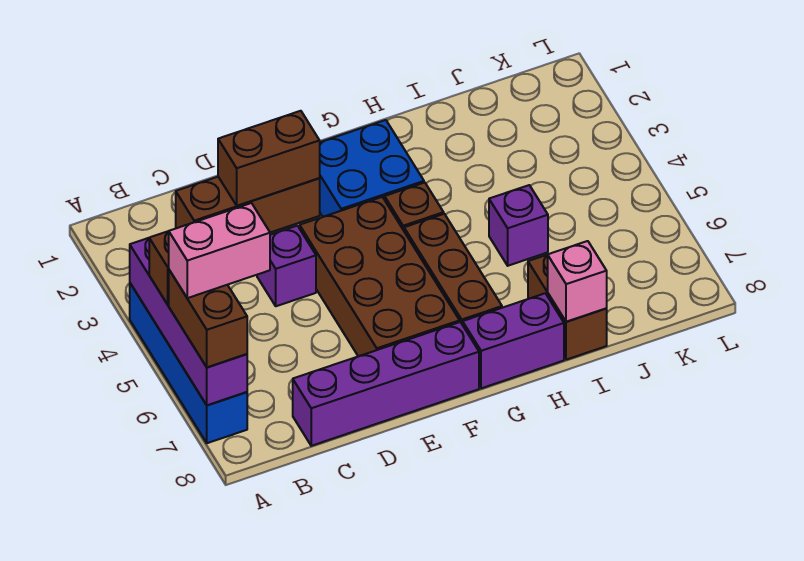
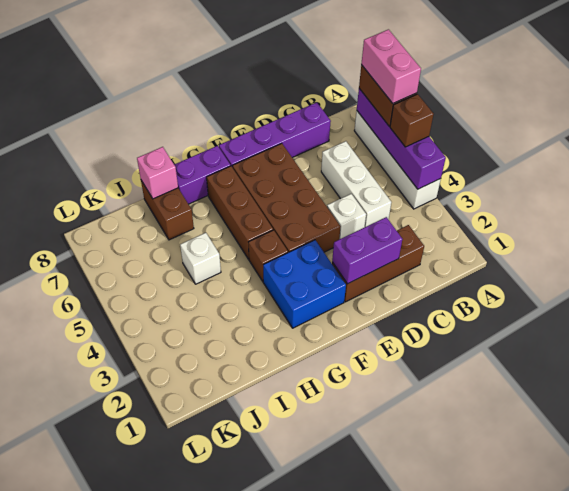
blue 1x4 brick [130,283,247,443] -> white 1x4 brick [354,111,441,209]
pink 1x2 brick [169,203,270,298] -> pink 1x2 brick turned to [361,29,421,103]
none -> white 1x3 brick [321,141,391,227]
brown 1x2 brick [218,111,320,206] -> purple 1x2 brick [332,217,402,284]
purple 1x1 brick [257,226,316,306] -> white 1x1 brick [327,194,366,239]
purple 1x1 brick [489,185,548,266] -> white 1x1 brick [180,233,221,284]

